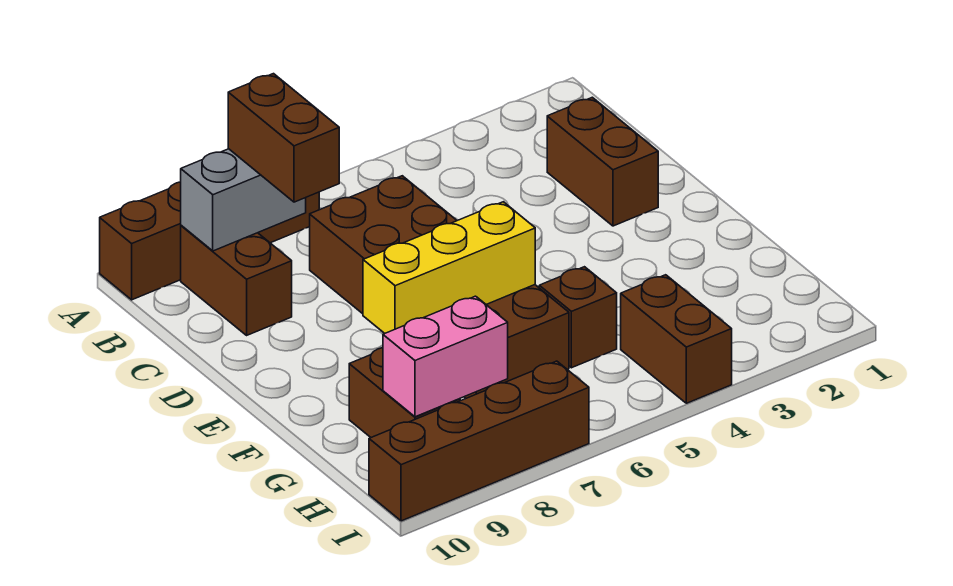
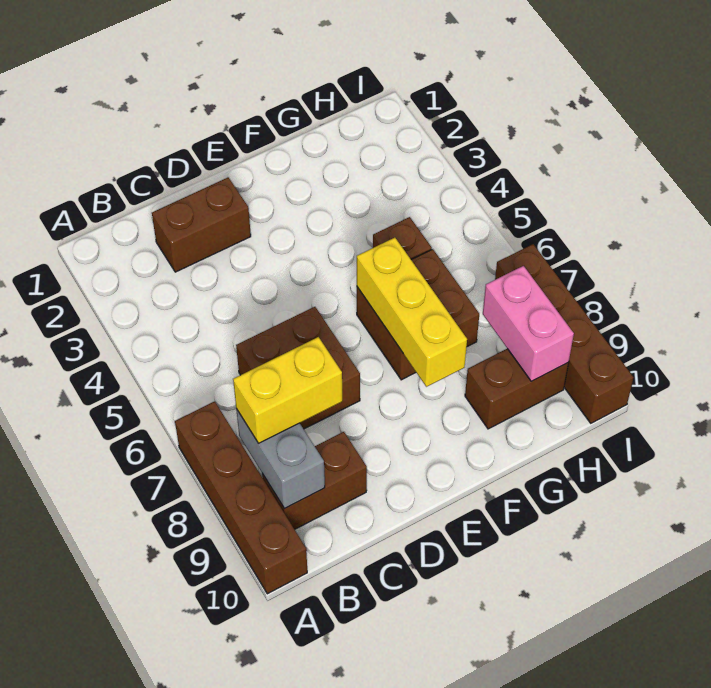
brown 1x2 brick [228,74,339,202] -> yellow 1x2 brick [233,337,342,443]
brown 1x2 brick [621,275,732,403] -> none

